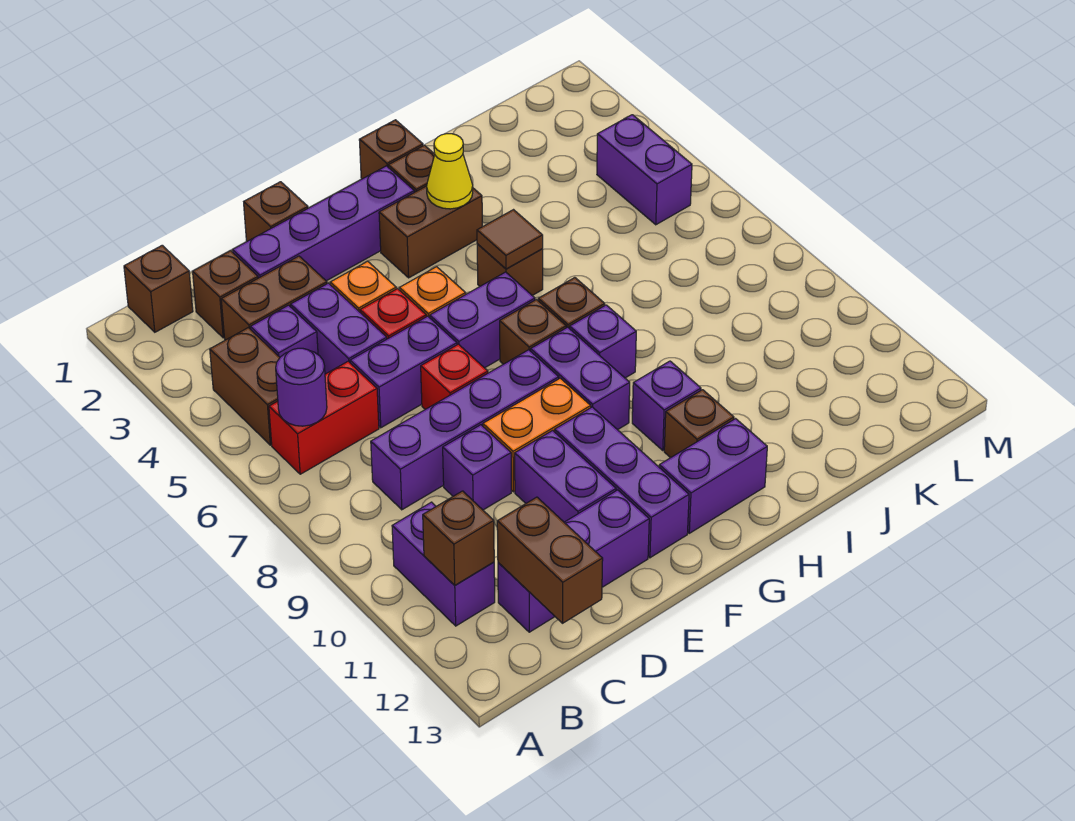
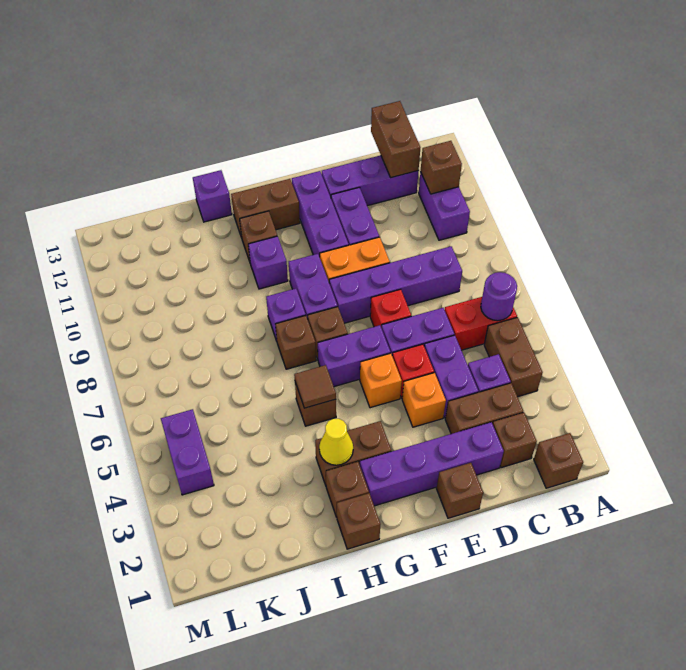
purple 1x1 brick [443,425,511,510] -> purple 1x1 brick moved to [193,170,232,222]
purple 1x2 brick [659,419,767,533] -> brown 1x2 brick [231,179,300,238]

